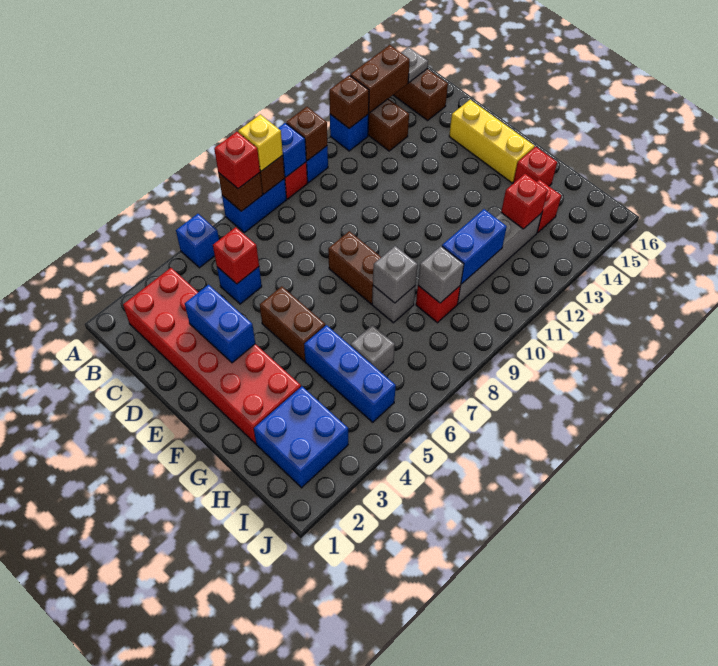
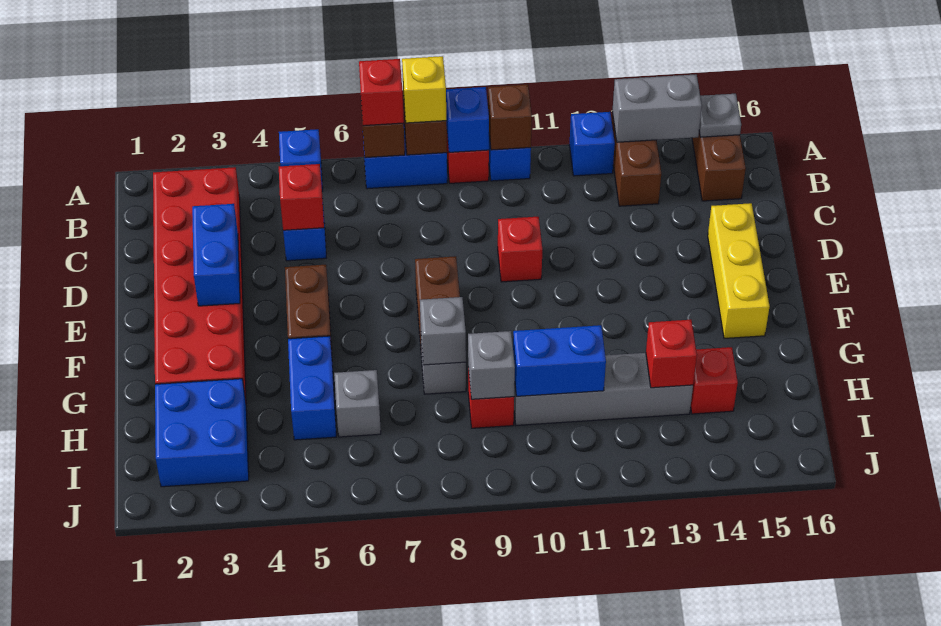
brown 1x1 brick [329,75,369,128] -> none
brown 1x2 brick [350,45,410,113] -> grey 1x2 brick [612,74,702,142]
blue 1x3 brick [304,325,396,422] -> blue 1x2 brick [288,336,336,440]
red 1x1 brick [513,147,557,186] -> red 1x1 brick moved to [498,217,542,282]

